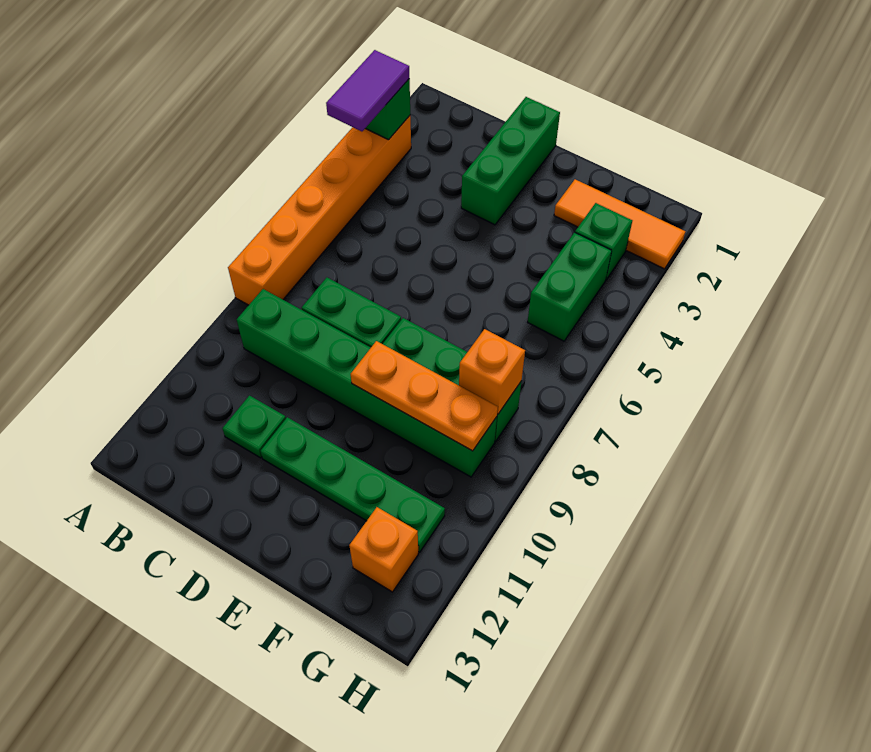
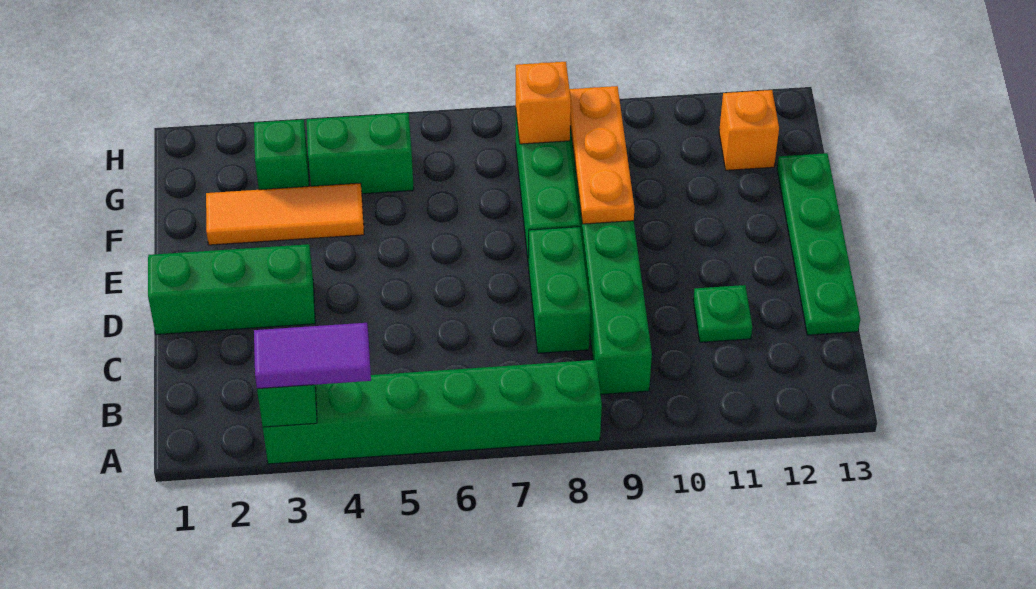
orange 1x6 brick [228,116,411,305] -> green 1x6 brick [263,360,602,464]
green 1x4 plate [261,417,445,552] -> green 1x4 plate moved to [777,153,860,335]
orange 1x3 tile [554,179,685,269] -> orange 1x3 tile turned to [206,183,364,245]

